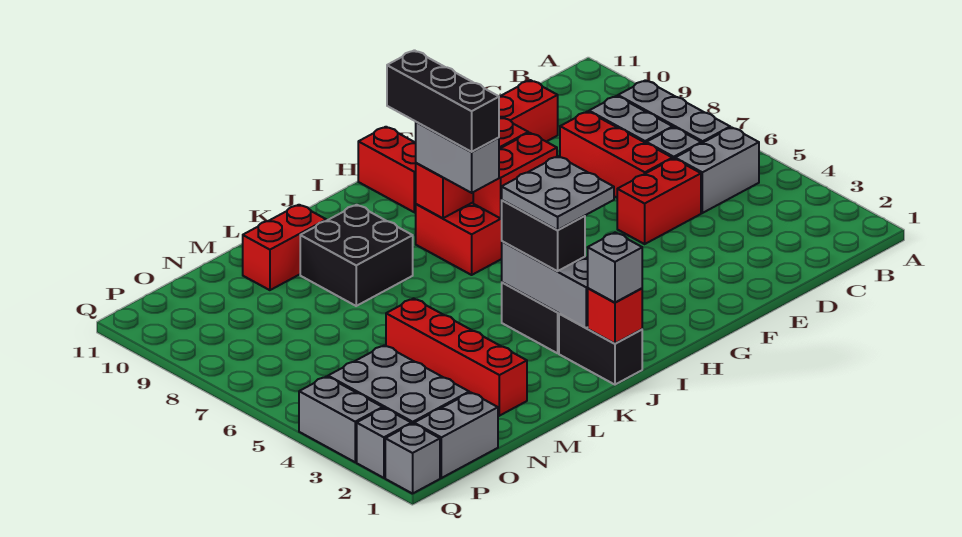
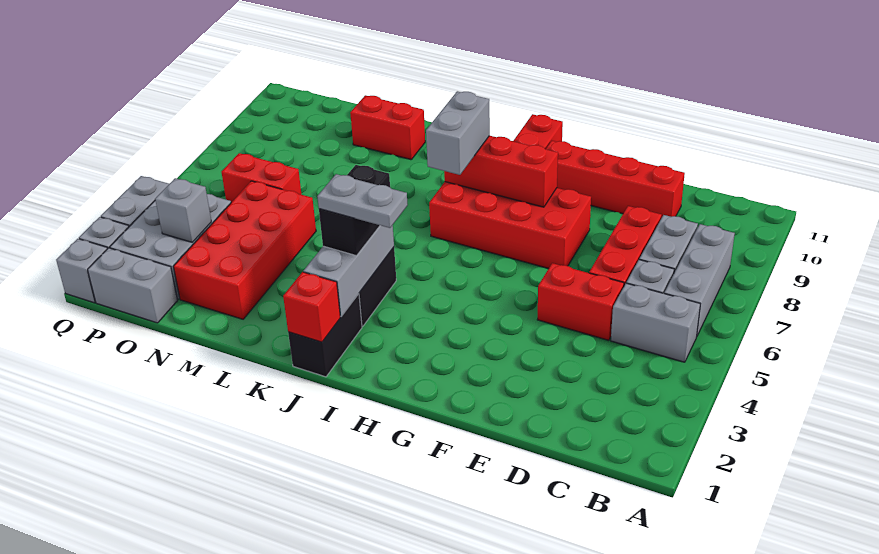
red 1x2 brick [473,133,557,218] -> red 1x2 brick moved to [222,153,302,202]
grey 2x2 plate [502,156,614,230] -> grey 1x2 plate [317,174,408,228]
black 1x3 brick [387,50,499,152] -> none
grey 1x1 brick [588,233,642,303] -> grey 1x1 brick moved to [155,178,211,243]
black 2x2 brick [300,205,413,306] -> none
red 1x4 brick [386,299,527,416] -> red 2x4 brick [173,181,316,319]

